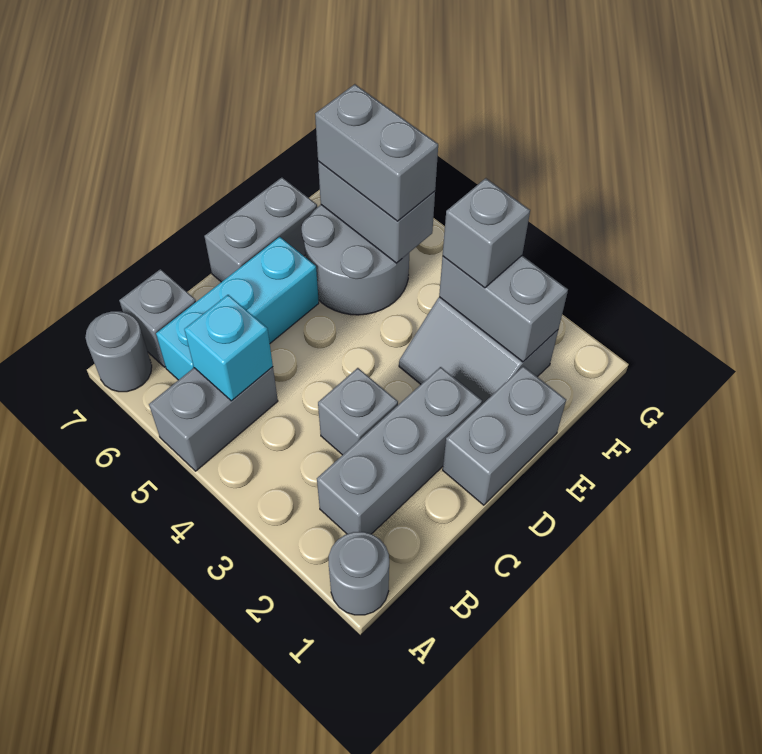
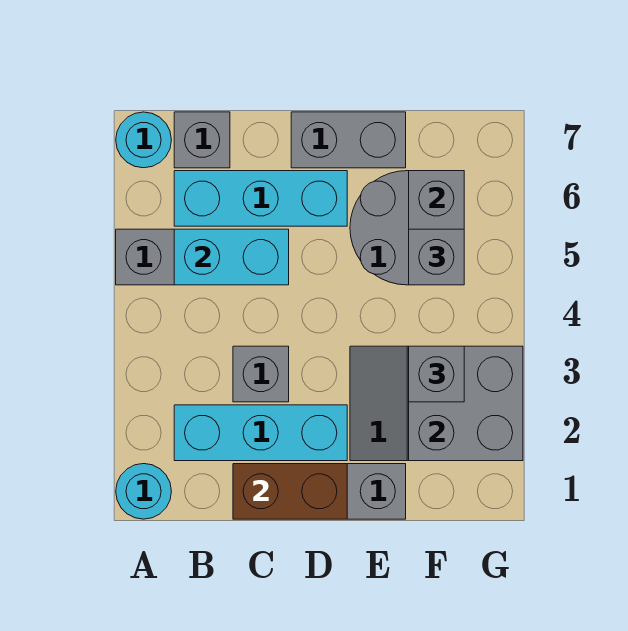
grey 1x1 round brick [329,532,389,615] -> cyan 1x1 round brick [116,464,171,519]
grey 1x1 round brick [85,311,152,392] -> cyan 1x1 round brick [116,112,171,168]
grey 1x3 brick [317,367,482,534] -> cyan 1x3 brick [174,405,347,461]
cyan 1x1 brick [184,295,273,401] -> cyan 1x2 brick [174,229,289,285]
none -> brown 1x2 brick [233,464,347,519]
grey 1x2 brick [439,256,568,362] -> grey 2x2 brick [409,346,523,461]
grey 1x2 brick [315,84,438,221] -> grey 1x1 brick [409,229,464,285]

